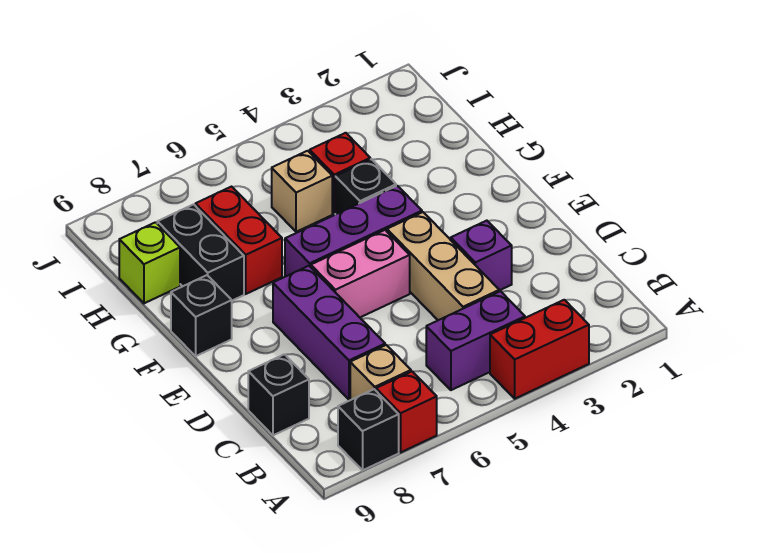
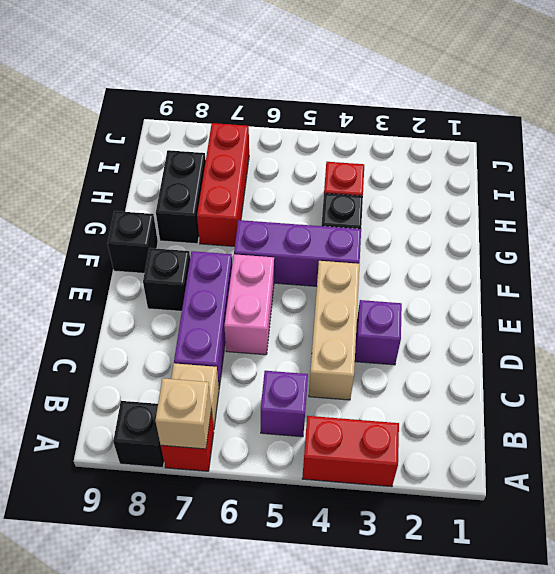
purple 1x2 brick [426,291,525,390] -> purple 1x1 brick [261,371,308,437]
black 1x1 brick [248,354,309,435] -> black 1x1 brick moved to [143,248,190,311]
pink 1x2 brick [311,230,410,317] -> pink 1x2 brick turned to [224,254,274,355]
red 1x2 brick [195,187,282,294] -> red 1x3 brick [197,123,249,246]
tan 1x1 brick [272,151,332,232] -> tan 1x1 brick moved to [155,378,211,449]
lime 1x1 brick [119,222,180,303] -> none

